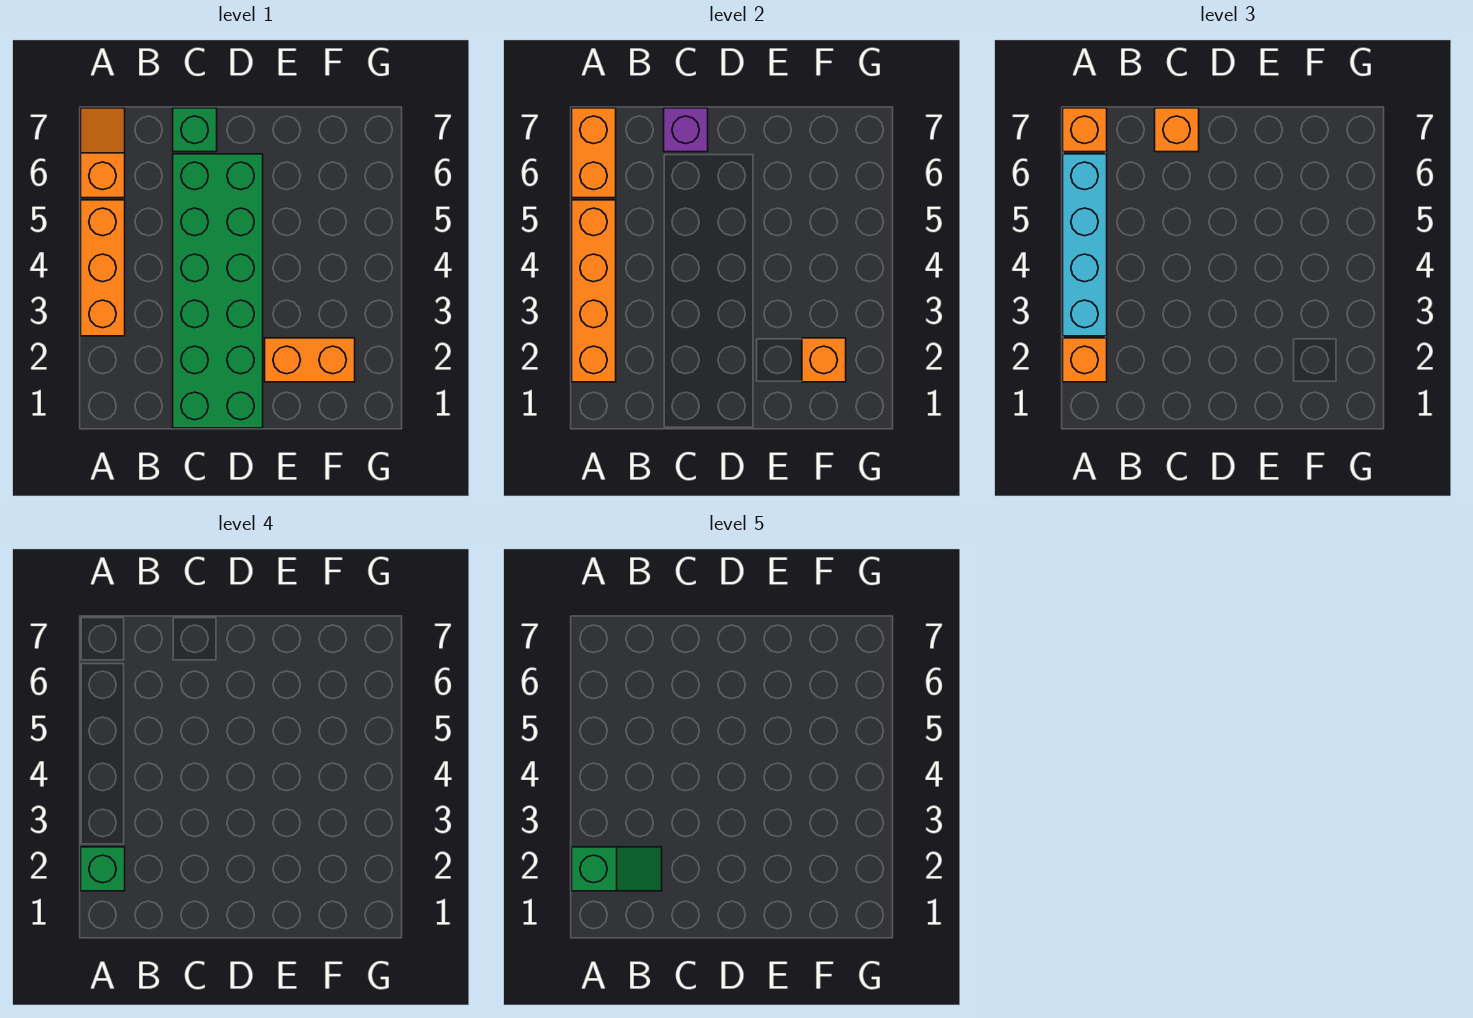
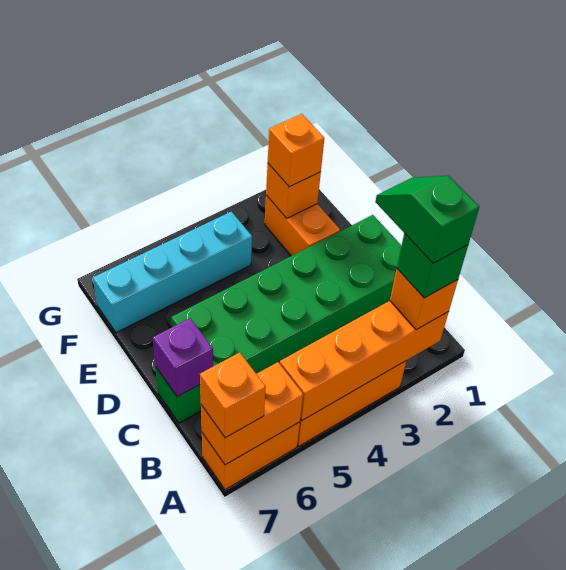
cyan 1x4 brick [1063,154,1107,336] -> cyan 1x4 brick moved to [93,212,252,333]
orange 1x2 slope [81,108,125,198] -> orange 1x2 brick [202,422,300,490]
orange 1x1 brick [1155,108,1199,152] -> orange 1x1 brick moved to [268,114,324,187]

